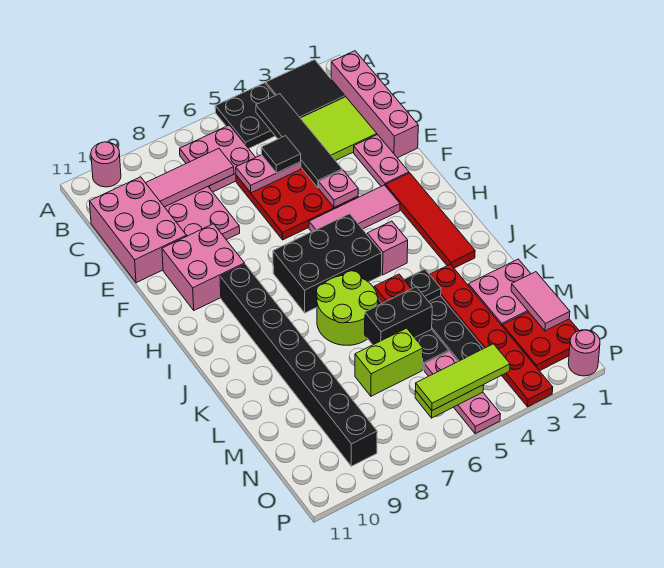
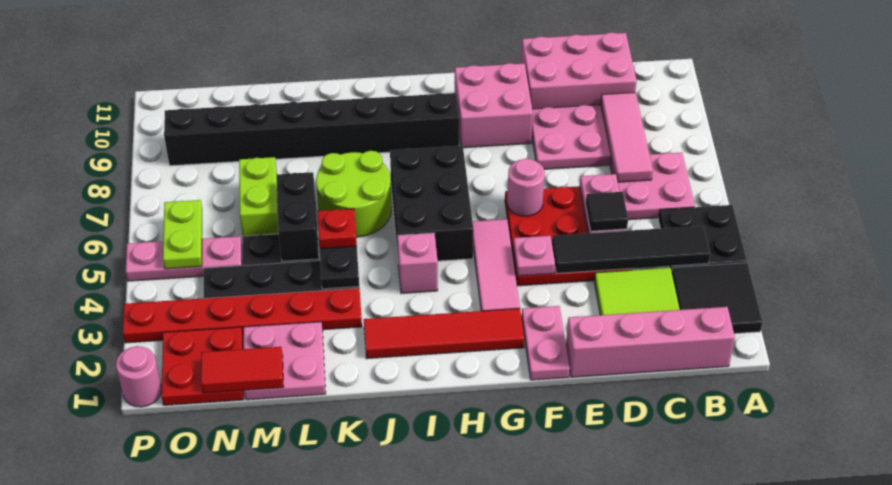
pink 1x1 round brick [91,142,121,187] -> pink 1x1 round brick moved to [507,158,545,216]
pink 1x2 plate [354,135,409,186] -> pink 1x2 plate turned to [522,306,570,380]
pink 1x2 tile [511,272,570,331] -> red 1x2 tile [201,347,284,393]
lime 1x3 tile [415,344,510,410] -> none

